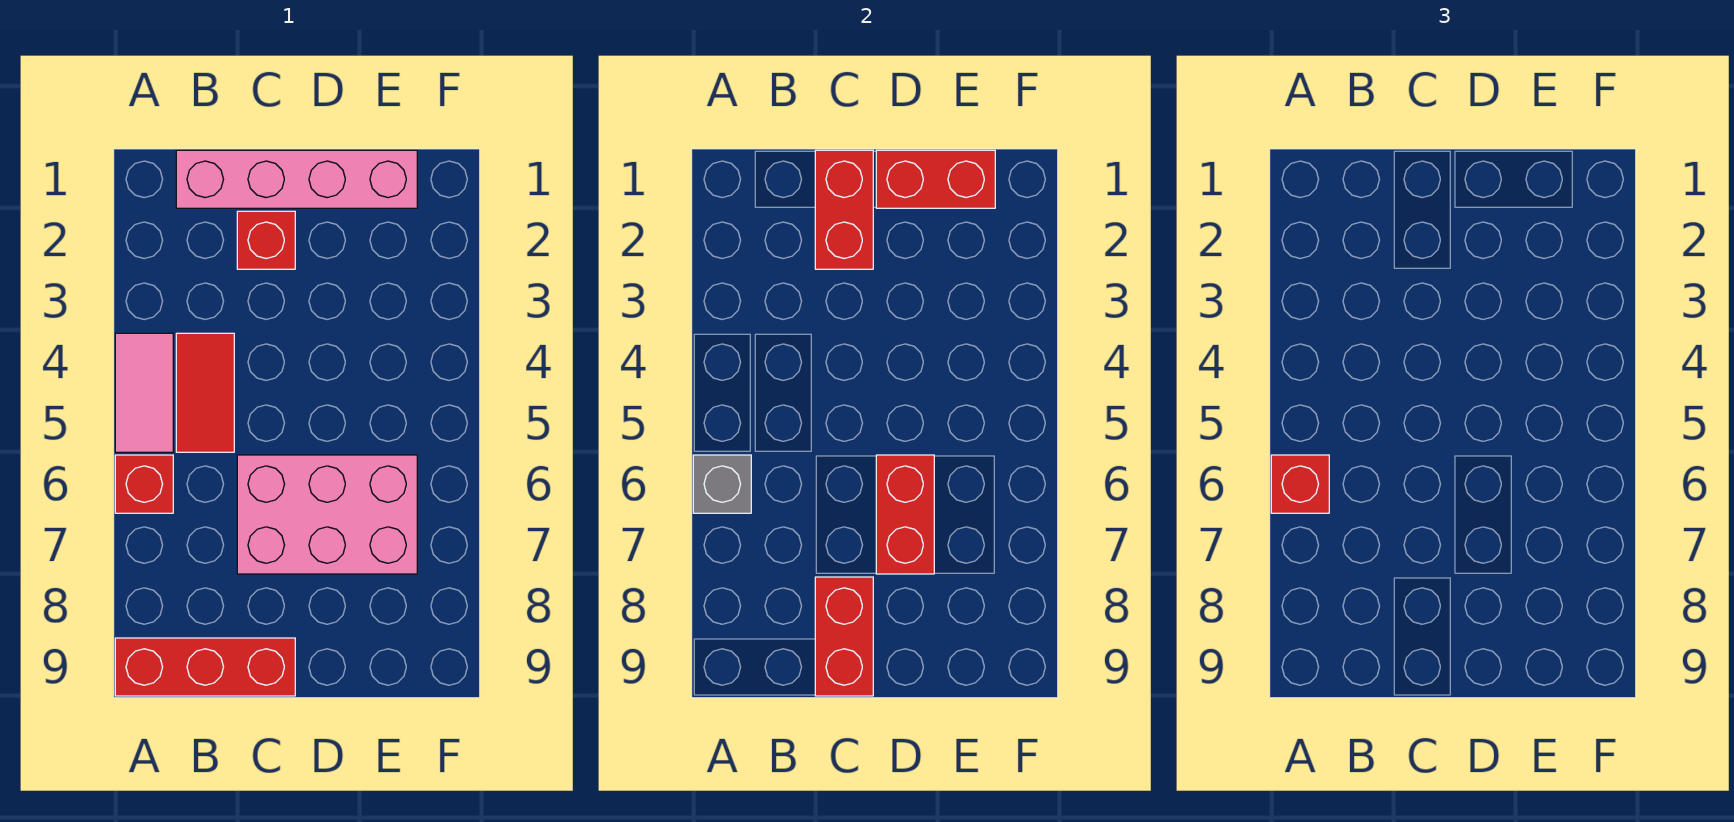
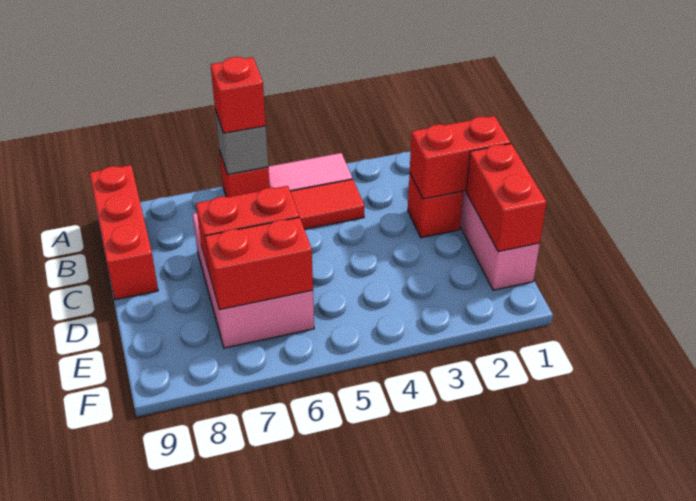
red 1x2 brick [815,577,873,696] -> red 1x2 brick moved to [205,217,313,310]

